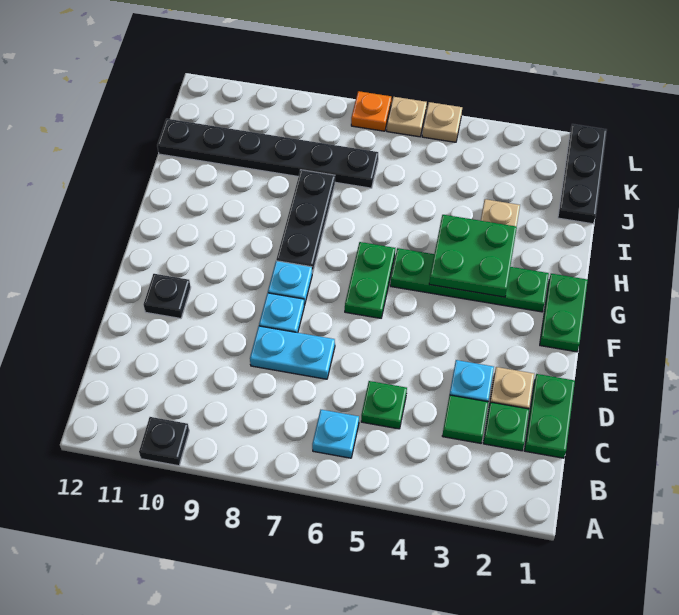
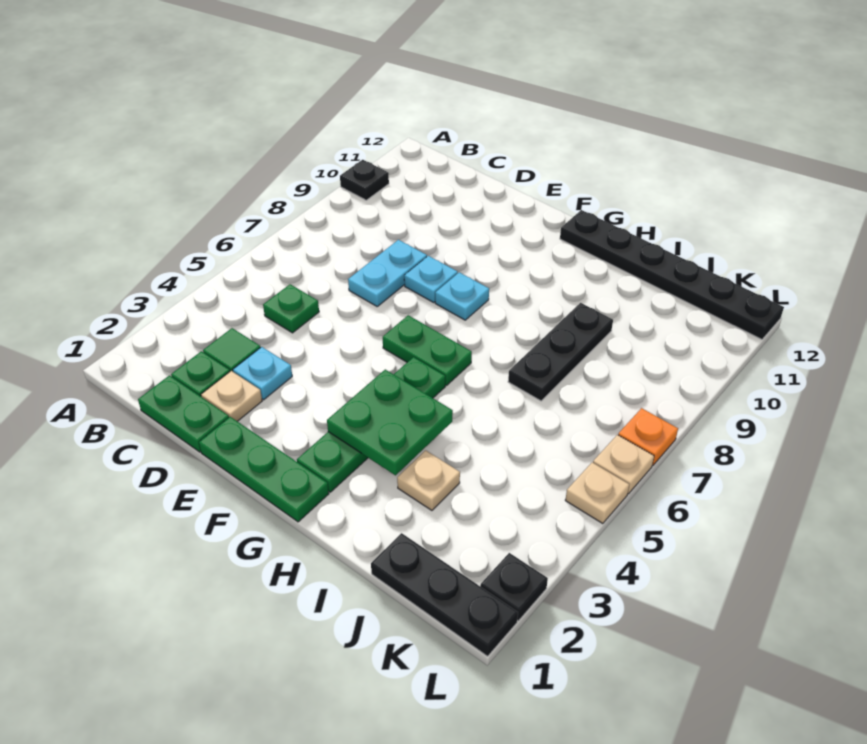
cyan 1x1 plate [312,410,359,458] -> none
black 1x1 plate [144,274,191,319] -> black 1x1 plate moved to [480,553,548,621]
green 1x2 plate [540,274,588,352] -> green 1x3 plate [199,417,329,522]
black 1x3 plate [276,170,335,273] -> black 1x3 plate turned to [508,303,613,401]
black 1x6 plate [157,119,378,188] -> black 1x6 plate turned to [560,210,784,339]

